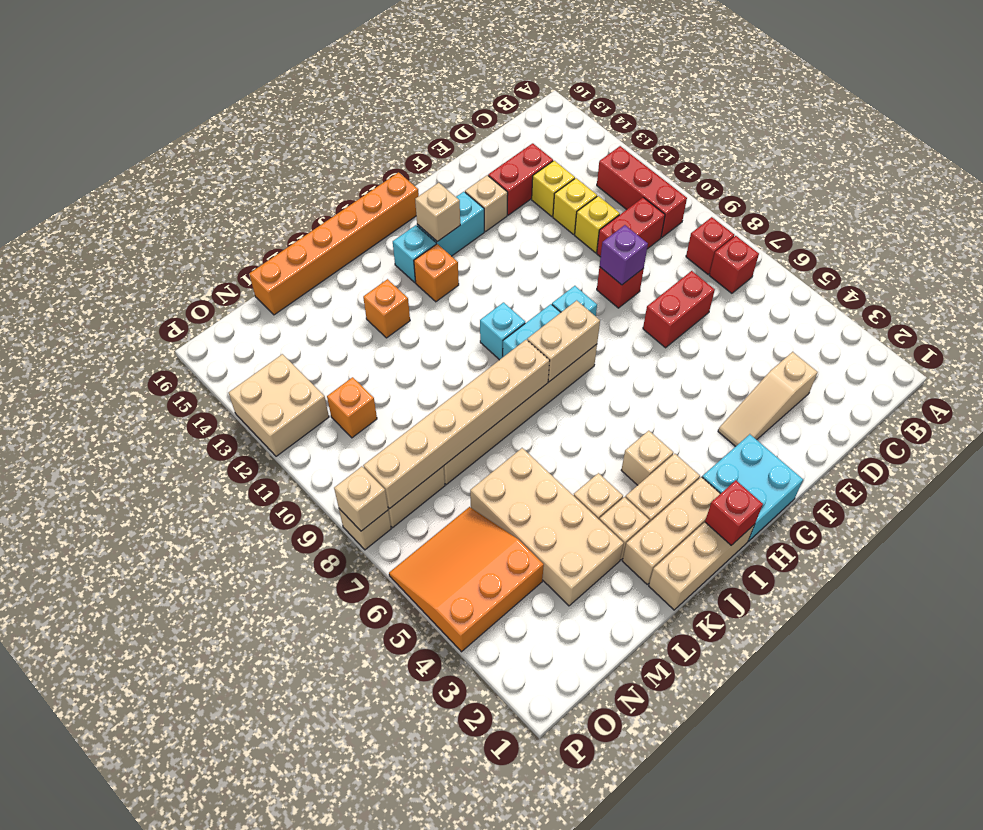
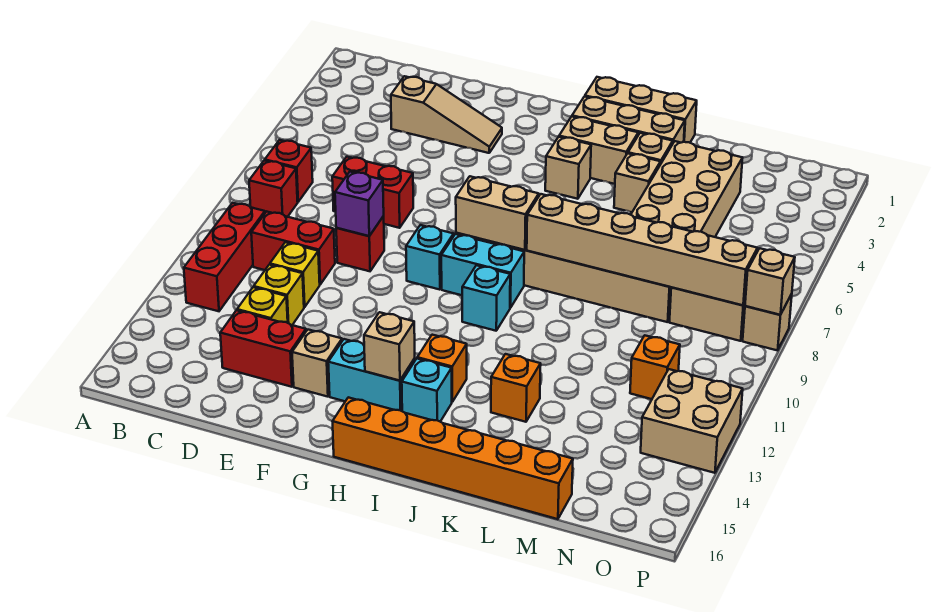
cyan 2x2 brick [702,434,803,541] -> none
red 1x1 brick [705,480,763,545] -> none
orange 3x3 slope [389,507,544,652] -> none

